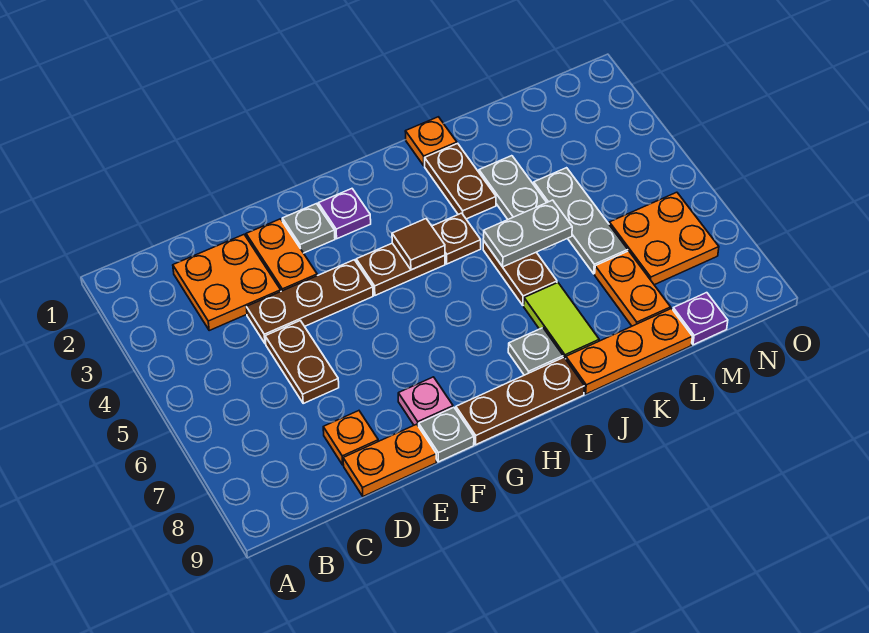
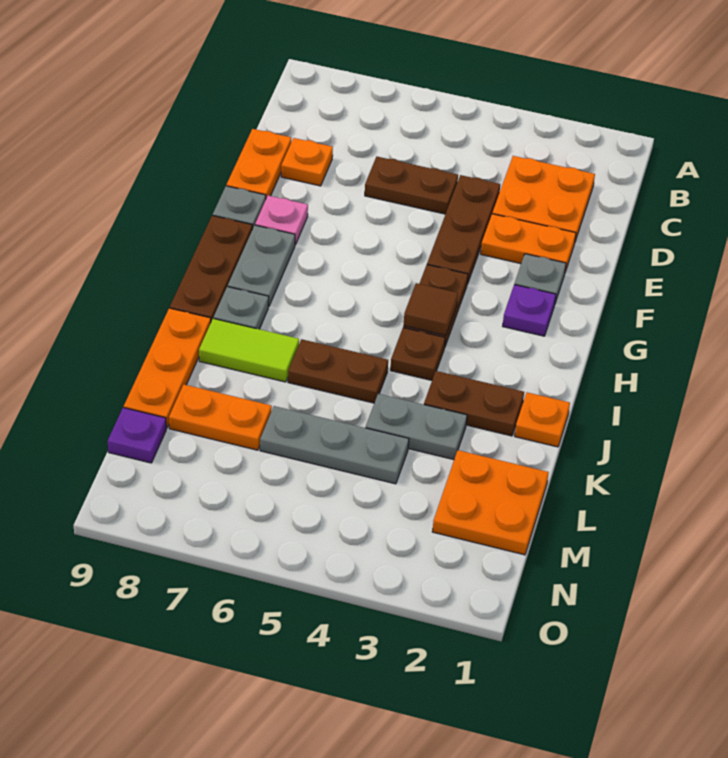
grey 1x2 plate [483,200,572,267] -> grey 1x2 plate moved to [228,225,295,307]
orange 2x2 plate [609,192,719,285] -> orange 2x2 plate moved to [432,450,549,555]

